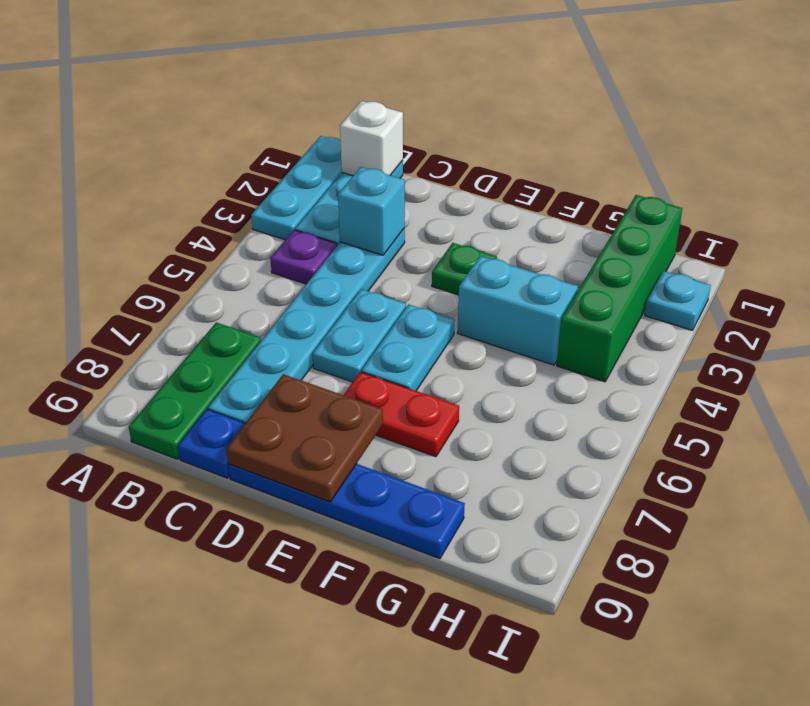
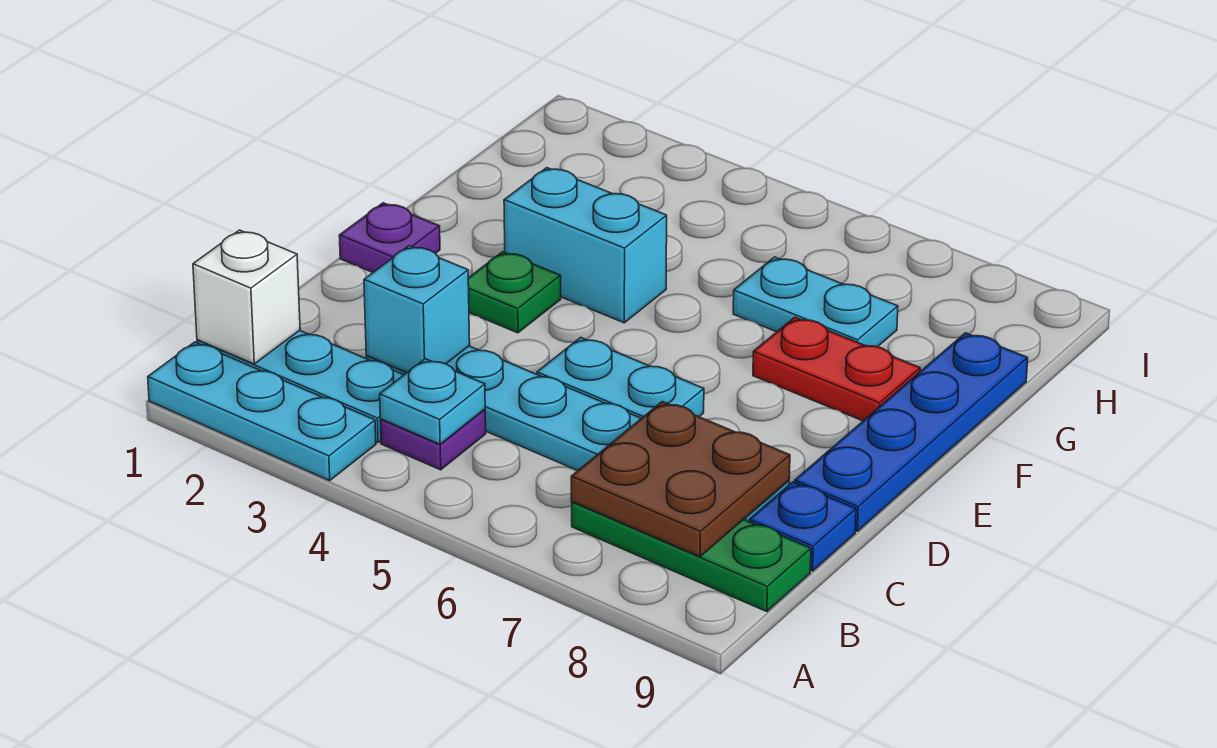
brown 2x2 plate [226,374,383,502] -> brown 2x2 plate moved to [571,402,790,557]
none -> purple 1x1 plate [339,203,440,272]
cyan 1x2 plate [361,304,455,391] -> cyan 1x2 plate moved to [733,257,898,347]
red 1x2 plate [344,372,459,457] -> red 1x2 plate turned to [753,317,920,421]
cyan 1x2 brick [458,256,578,365] -> cyan 1x2 brick turned to [504,168,667,323]
green 1x4 brick [557,195,682,382] -> none
cyan 1x1 plate [645,271,711,330] -> cyan 1x1 plate moved to [380,359,485,444]

